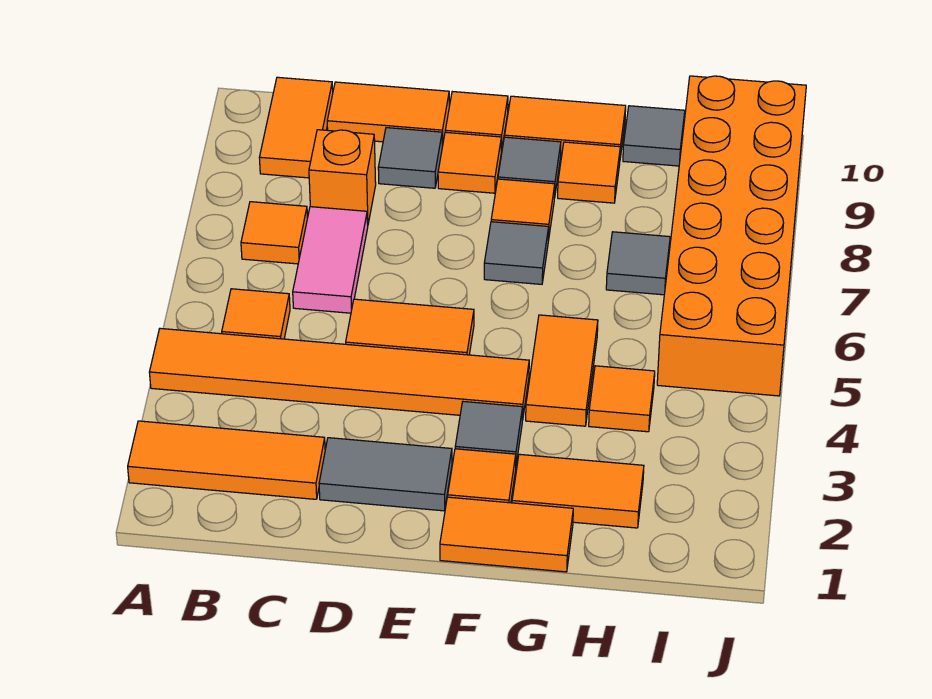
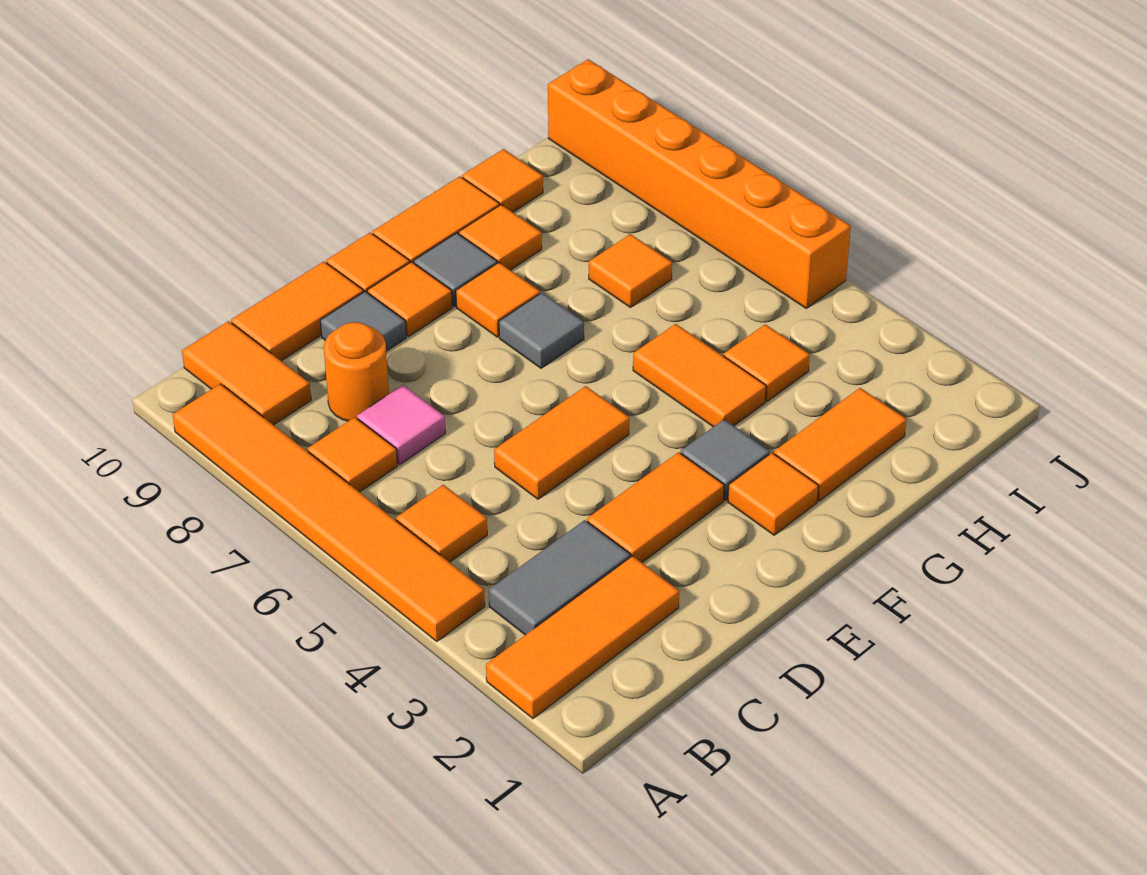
orange 1x6 tile [149,328,529,420] -> orange 1x6 tile turned to [173,384,485,641]
pink 1x2 tile [293,207,368,313] -> pink 1x1 tile [357,385,446,465]
orange 1x1 brick [309,130,376,223] -> orange 1x1 round brick [324,322,389,421]
grey 1x2 tile [319,438,452,511] -> grey 1x2 tile moved to [489,520,630,635]
orange 1x2 tile [440,497,573,572] -> orange 1x2 tile moved to [587,452,724,562]
grey 1x1 tile [606,232,670,295] -> orange 1x1 tile [589,234,672,307]
grey 1x1 tile [623,106,685,166] -> orange 1x1 tile [462,149,543,212]
orange 2x6 brick [657,76,806,396] -> orange 1x6 brick [548,59,851,308]

